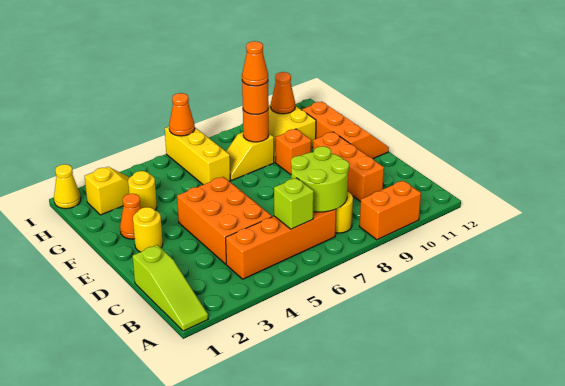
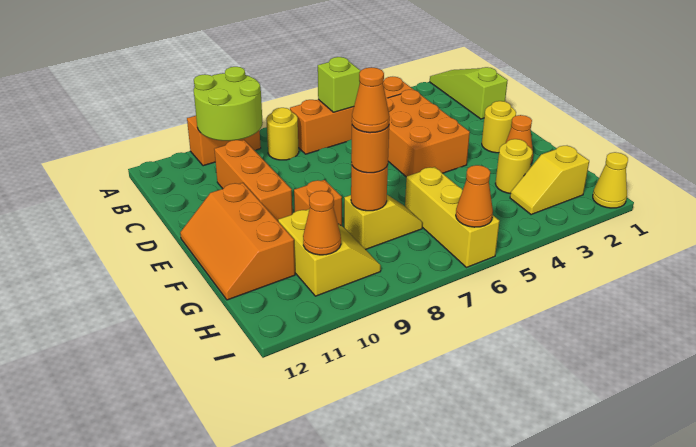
lime 2x2 round brick [291,146,349,212] -> lime 2x2 round brick moved to [194,67,263,141]

